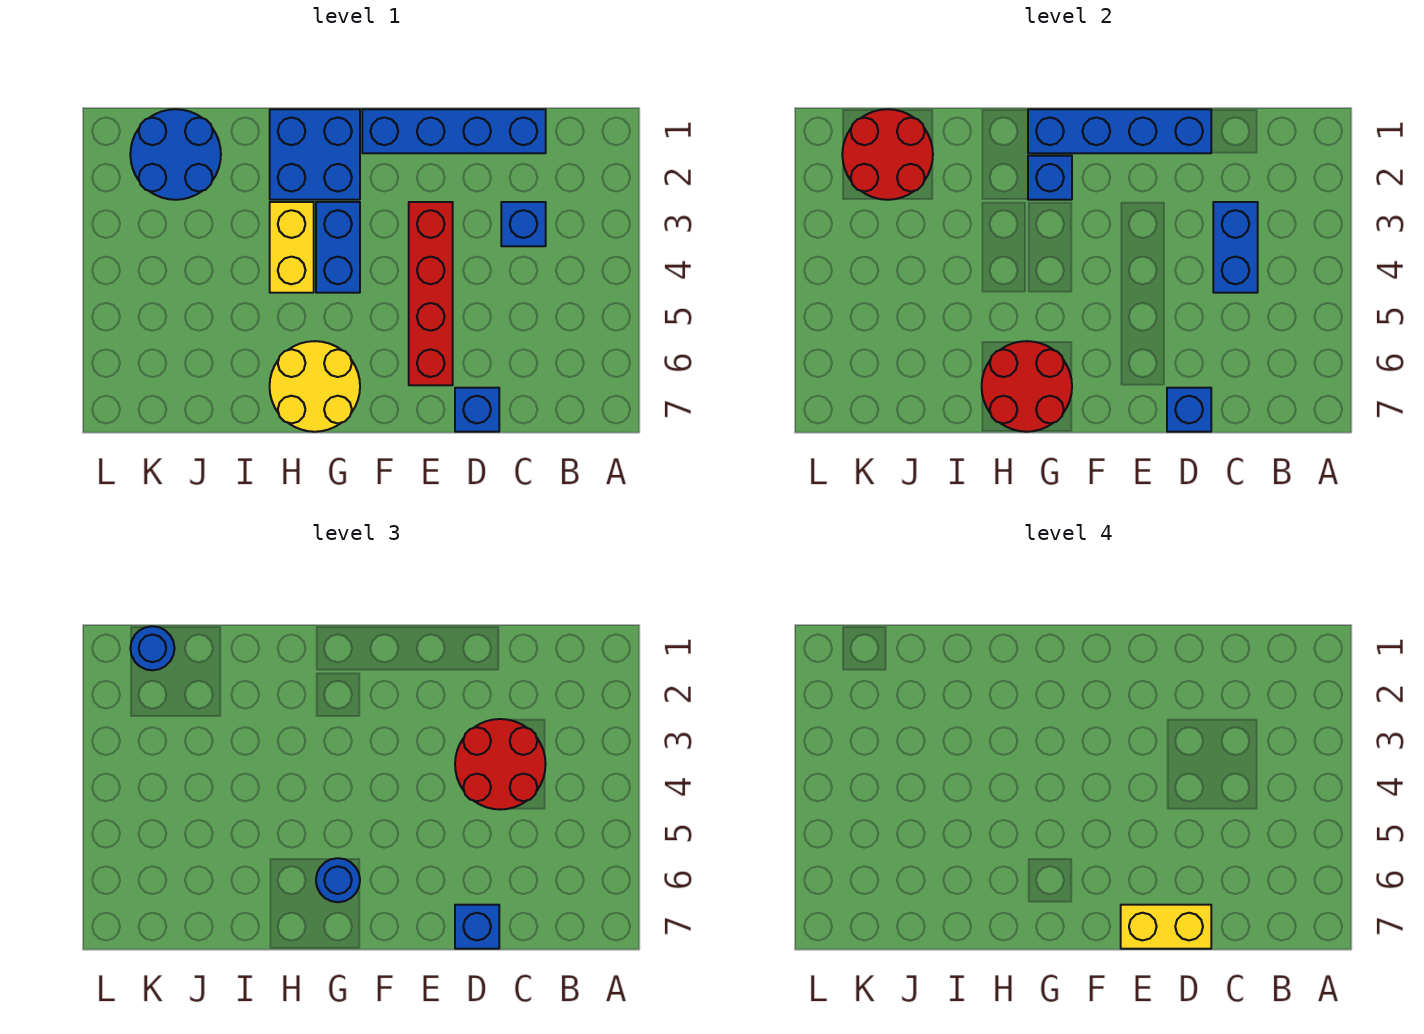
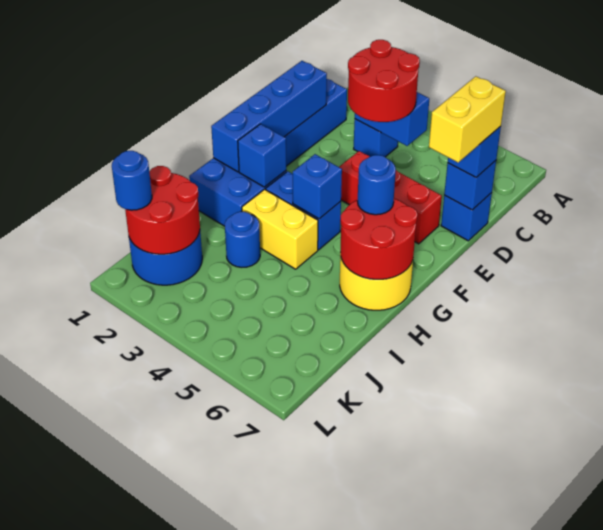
red 1x4 brick [409,202,453,385] -> red 1x3 brick [339,151,442,244]
none -> blue 1x1 brick [293,154,342,219]
none -> blue 1x1 round brick [225,212,260,267]

